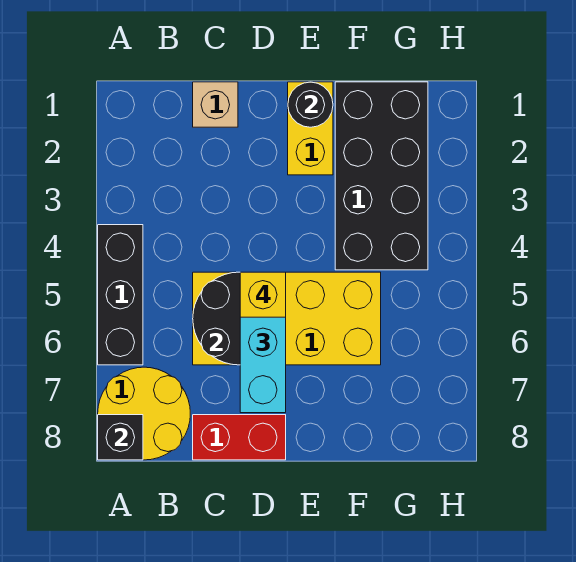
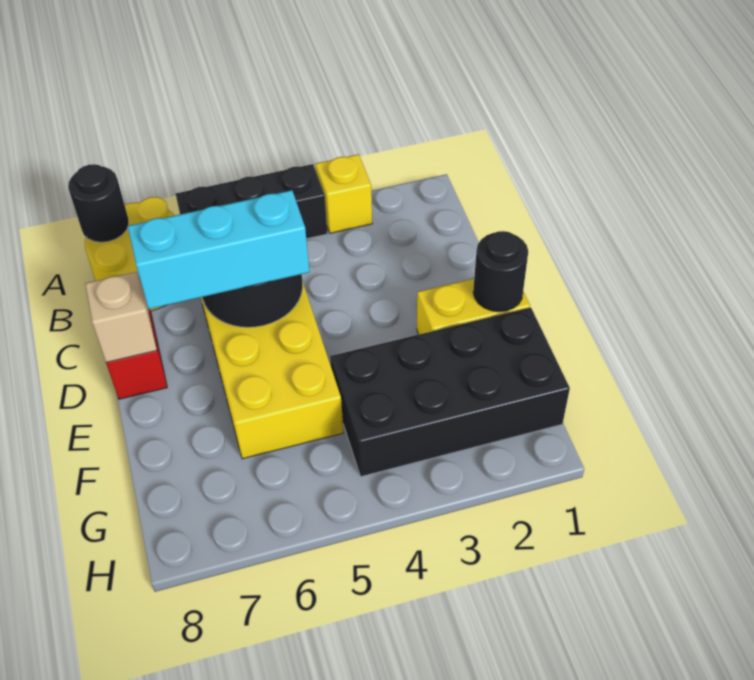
black 1x1 brick [98,415,143,460] -> black 1x1 round brick [68,164,129,242]
tan 1x1 brick [193,82,238,127] -> tan 1x1 brick moved to [85,272,157,362]
yellow 1x1 brick [240,272,286,317] -> yellow 1x1 brick moved to [316,154,372,233]

